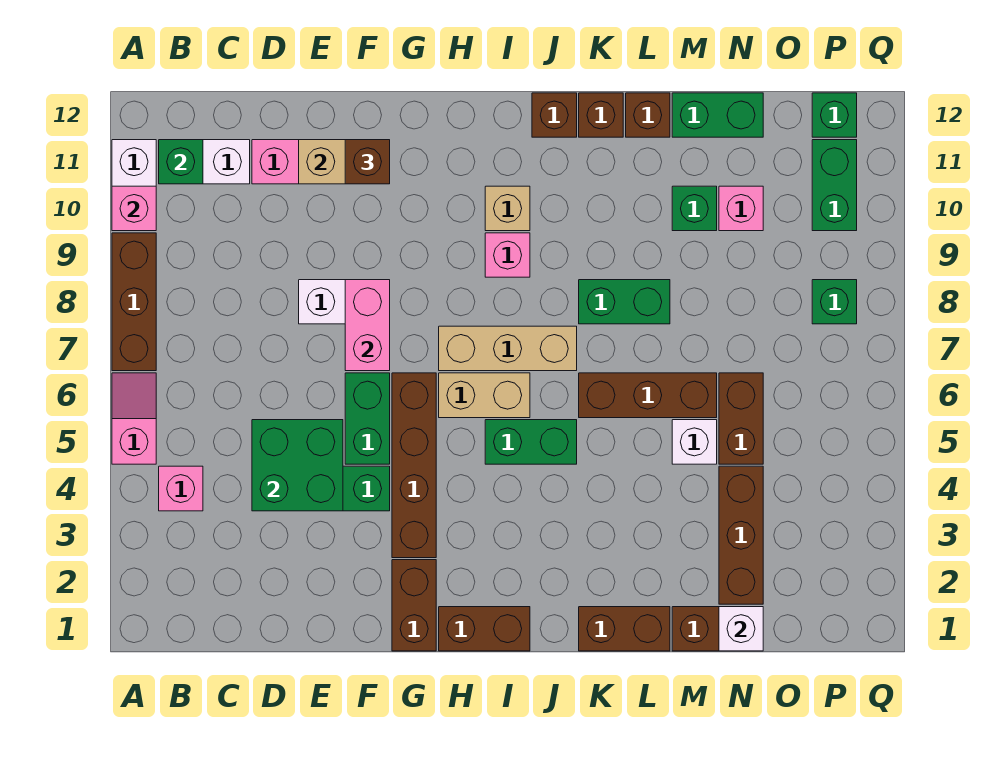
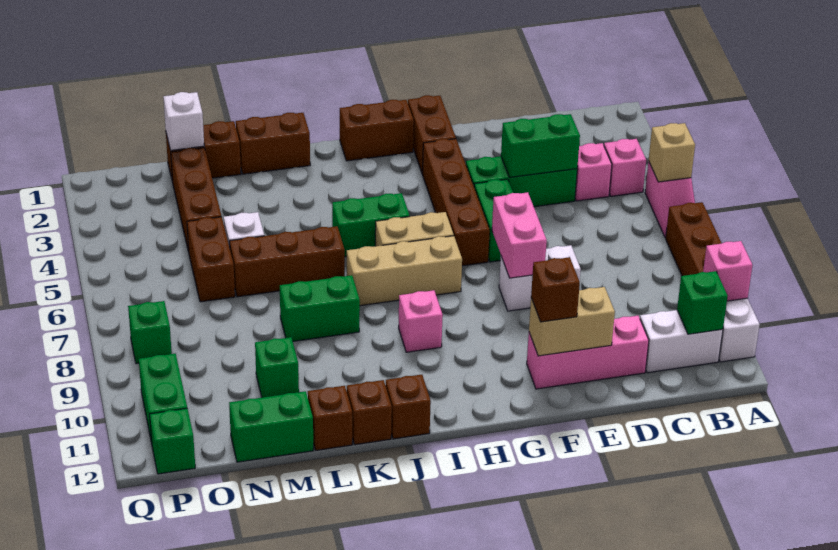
green 2x2 brick [252,420,343,511] -> green 1x2 brick [501,114,580,177]
tan 1x1 brick [485,186,530,231] -> tan 1x1 brick moved to [649,123,695,182]
pink 1x1 brick [719,186,763,231] -> pink 1x1 brick moved to [575,143,612,201]

